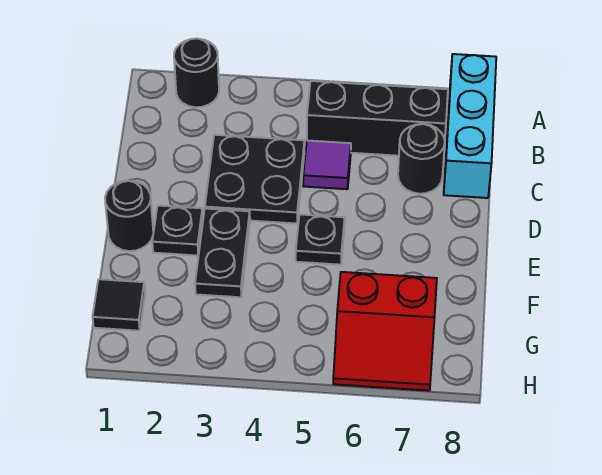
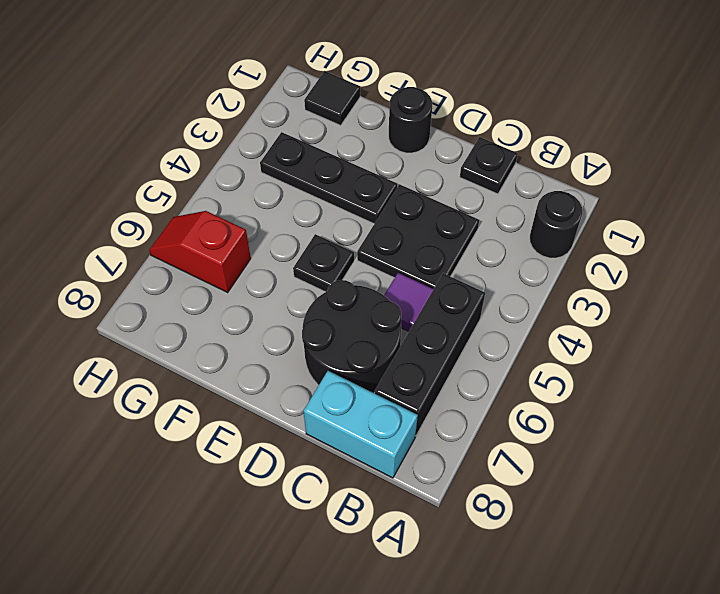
cyan 1x3 brick [444,54,496,198] -> cyan 1x2 brick [304,371,418,478]
black 1x1 round brick [398,124,445,194] -> black 2x2 round brick [302,280,401,393]
black 1x1 plate [152,206,203,256] -> black 1x1 plate moved to [460,137,518,194]
black 1x2 plate [195,209,250,297] -> black 1x3 plate [260,132,397,224]
red 2x2 slope [333,272,437,391] -> red 1x2 slope [149,211,251,292]

